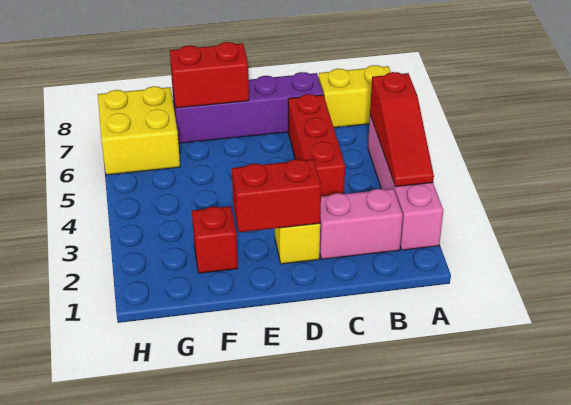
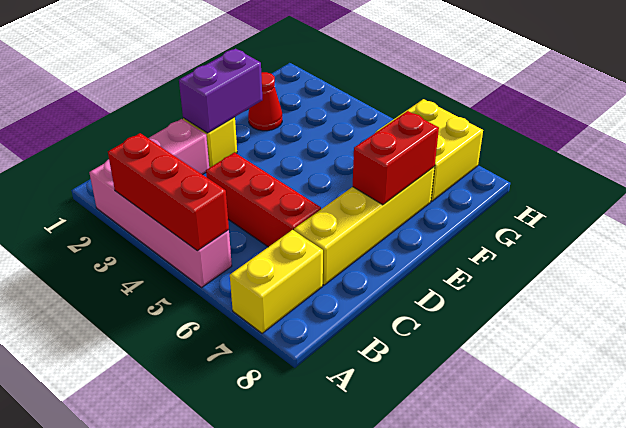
red 1x3 slope [370,72,434,187] -> red 1x3 brick [108,133,229,251]
purple 1x4 brick [173,72,323,143] -> yellow 1x4 brick [294,167,435,285]
red 1x2 brick [232,159,321,232] -> purple 1x2 brick [179,49,262,133]
red 1x1 brick [192,206,238,273] -> red 1x1 cone [248,72,282,131]

